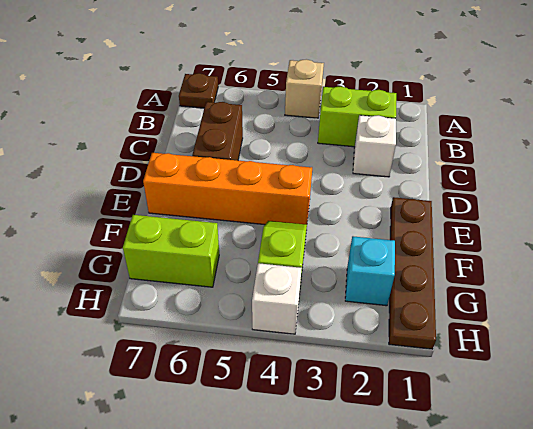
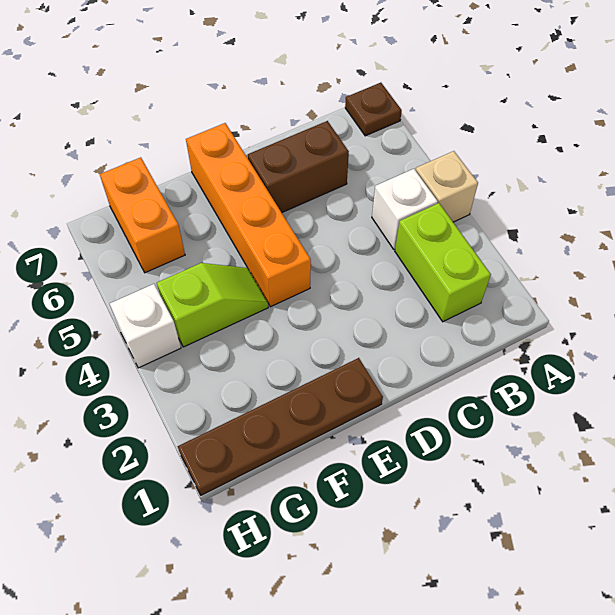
white 1x1 brick [353,115,396,177] -> white 1x1 brick moved to [372,169,438,249]
cyan 1x1 brick [345,236,395,306] -> none
lime 1x2 brick [123,215,219,287] -> orange 1x2 brick [100,157,185,273]

